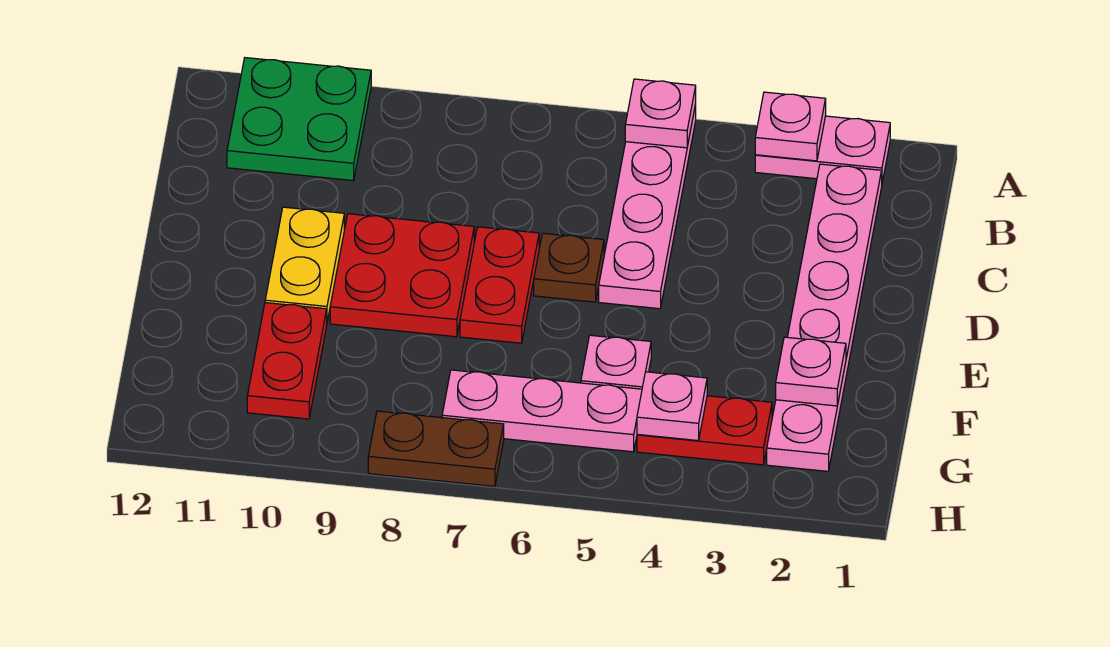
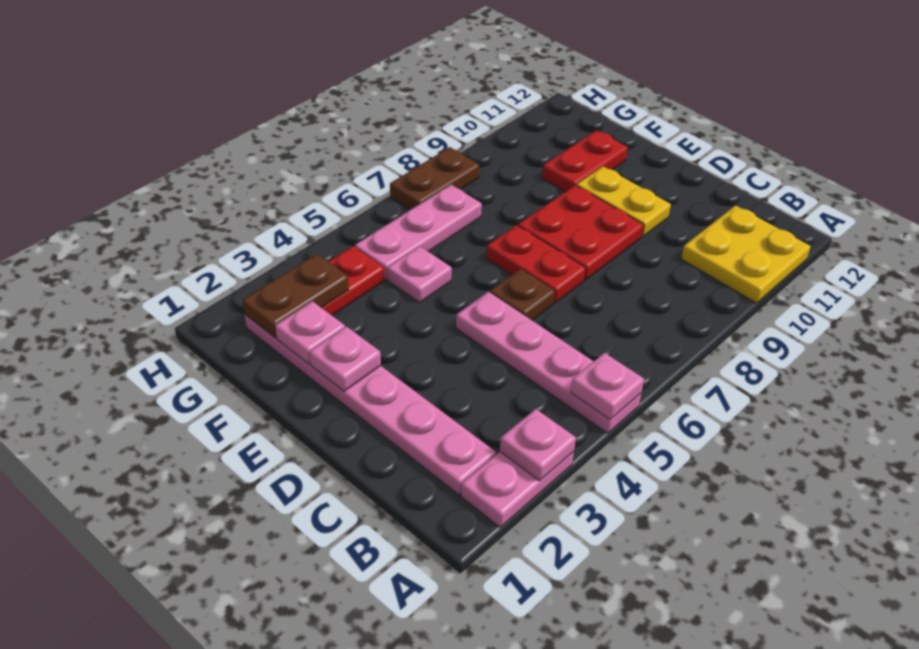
green 2x2 plate [227,58,371,181] -> yellow 2x2 plate [681,206,811,303]
red 1x2 plate [247,303,327,419] -> red 1x2 plate turned to [542,130,628,192]
none -> brown 1x2 plate [242,254,349,338]
pink 1x1 plate [637,372,707,441] -> pink 1x1 plate moved to [309,327,381,391]

